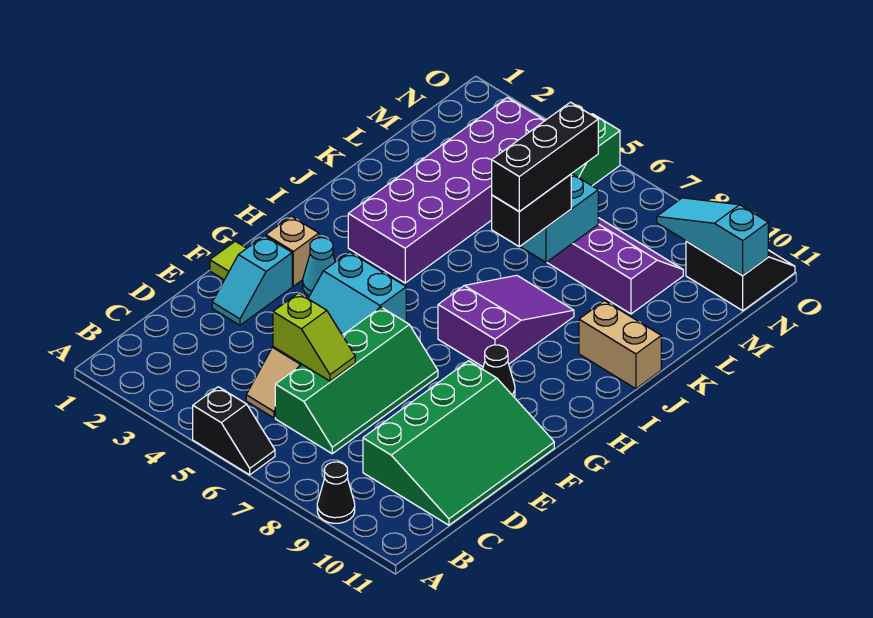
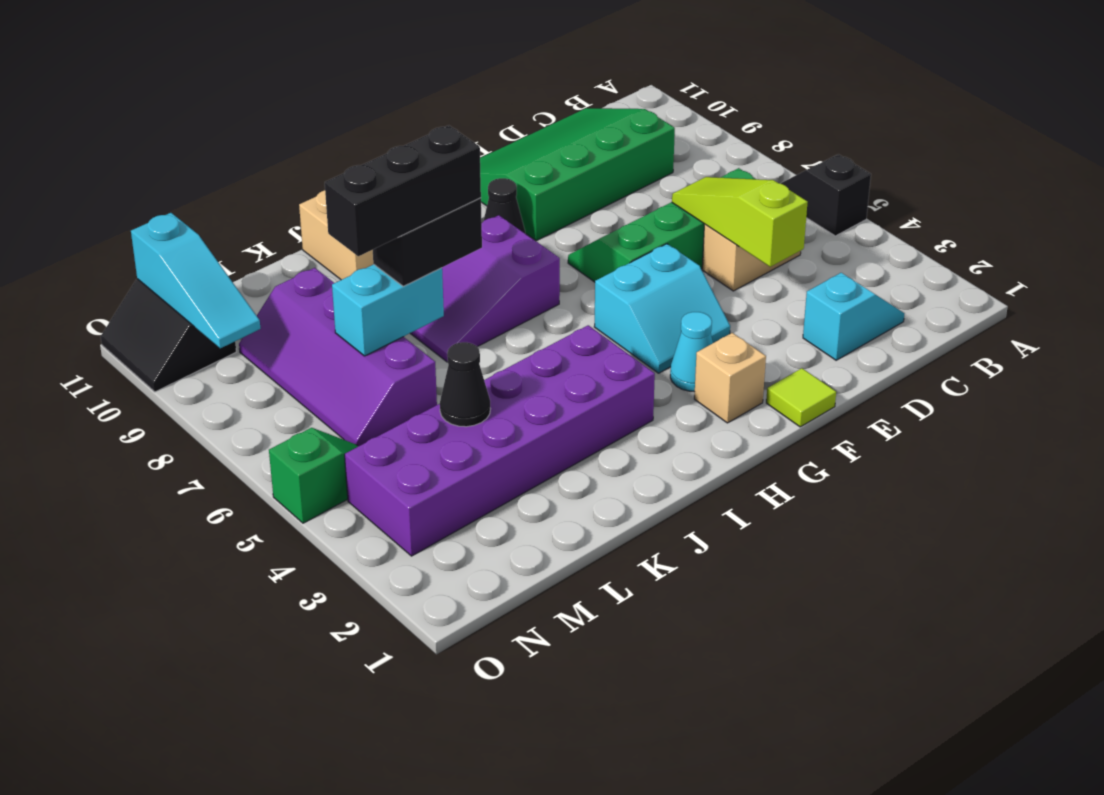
black 1x1 cone [317,462,355,523] -> black 1x1 cone moved to [440,342,490,427]
lime 1x2 slope [273,293,355,381] -> lime 1x3 slope [672,177,808,267]
cyan 1x2 slope [212,236,292,325] -> cyan 1x2 slope moved to [803,273,905,360]
cyan 2x2 slope [308,252,406,335] -> cyan 2x2 slope turned to [594,244,730,373]

